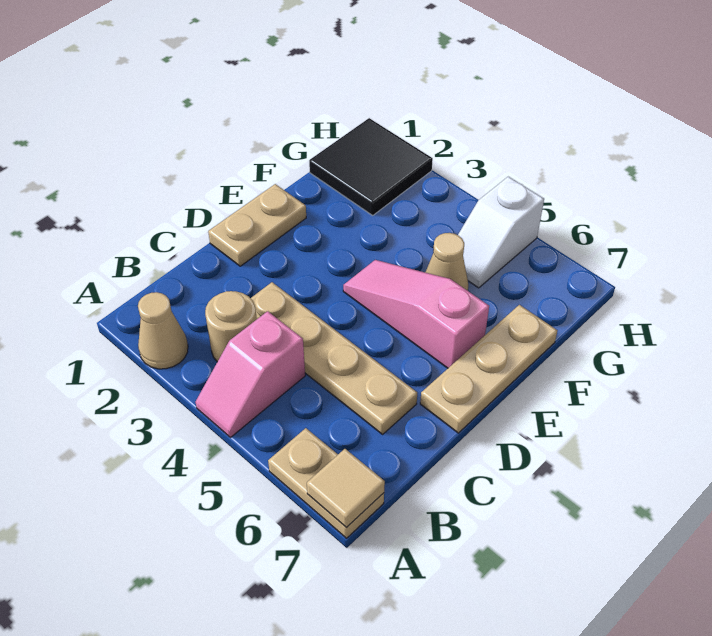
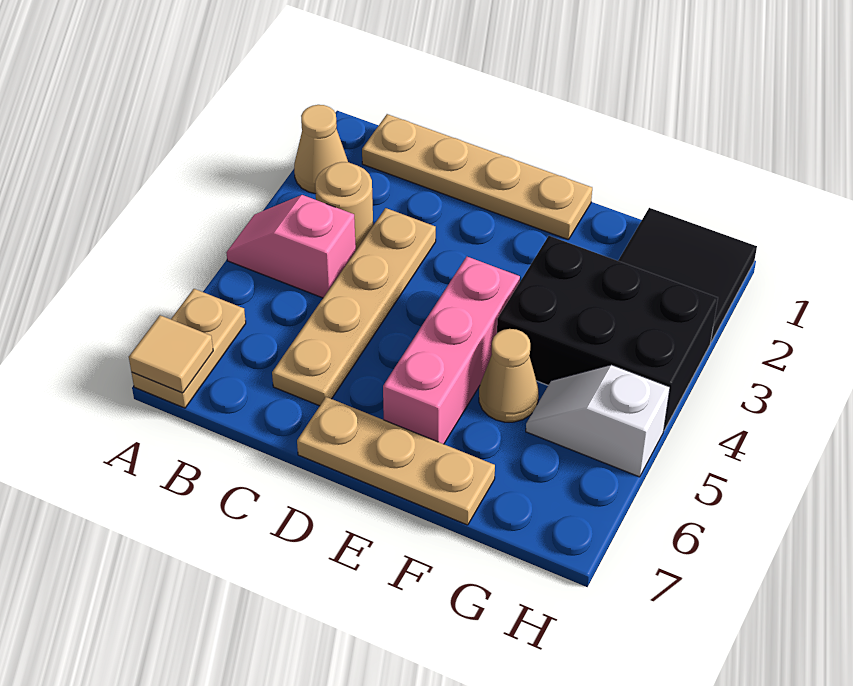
tan 1x2 plate [208,184,306,266] -> tan 1x4 plate [362,114,592,240]
pink 1x3 slope [343,260,489,368] -> pink 1x3 brick [383,257,520,444]
none -> black 2x3 brick [497,236,718,430]

